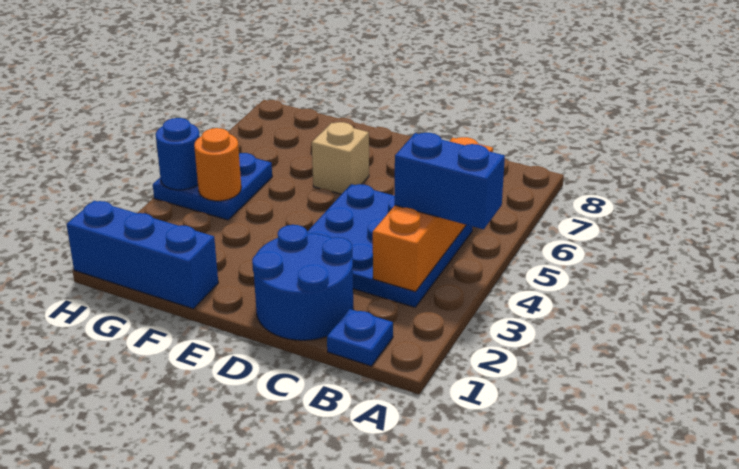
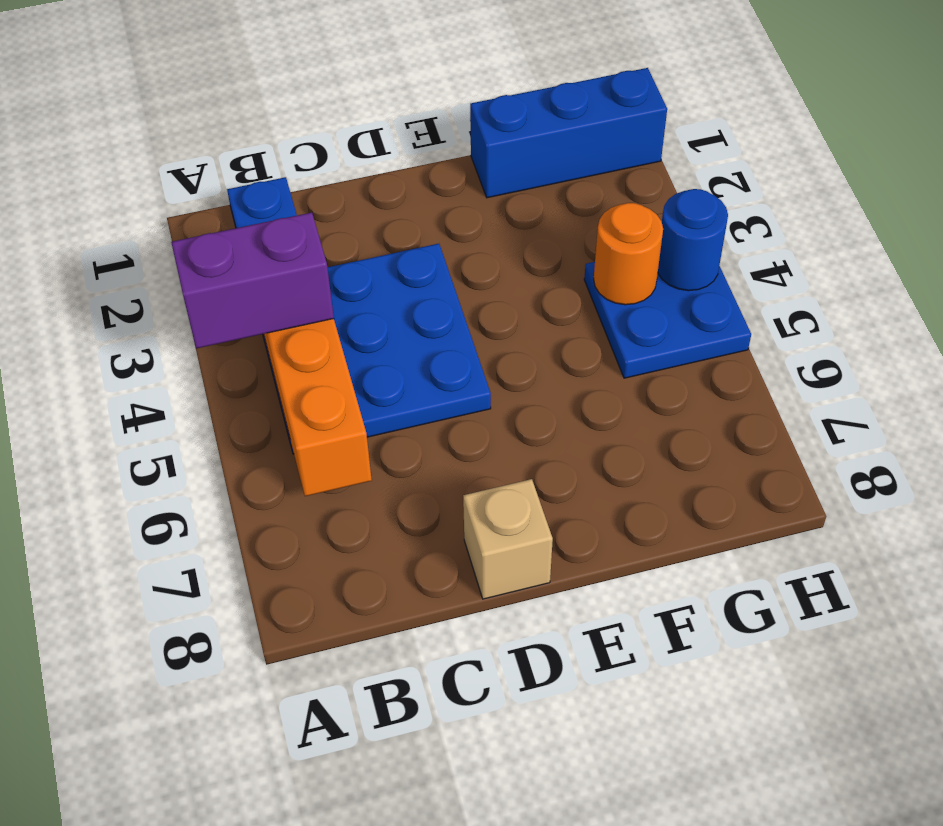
blue 1x2 brick [395,133,505,229] -> purple 1x2 brick [171,213,334,348]
blue 2x2 round brick [252,225,353,340] -> none
tan 1x1 brick [312,122,369,194] -> tan 1x1 brick moved to [463,479,553,599]

